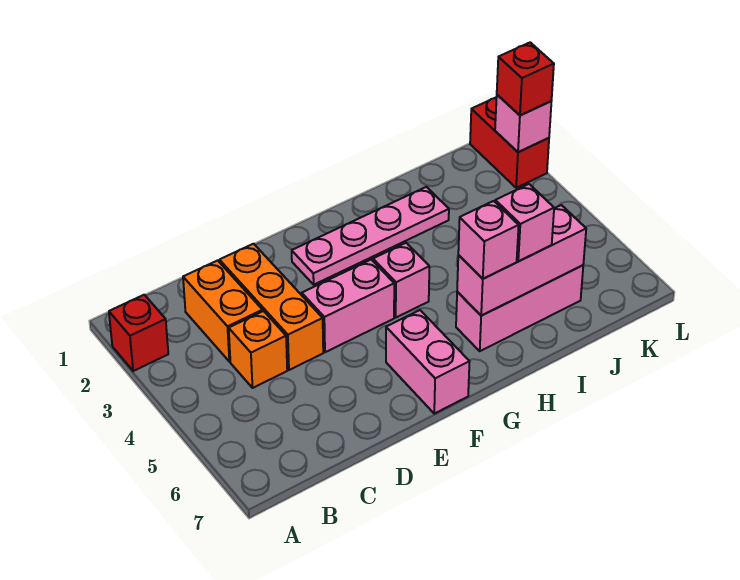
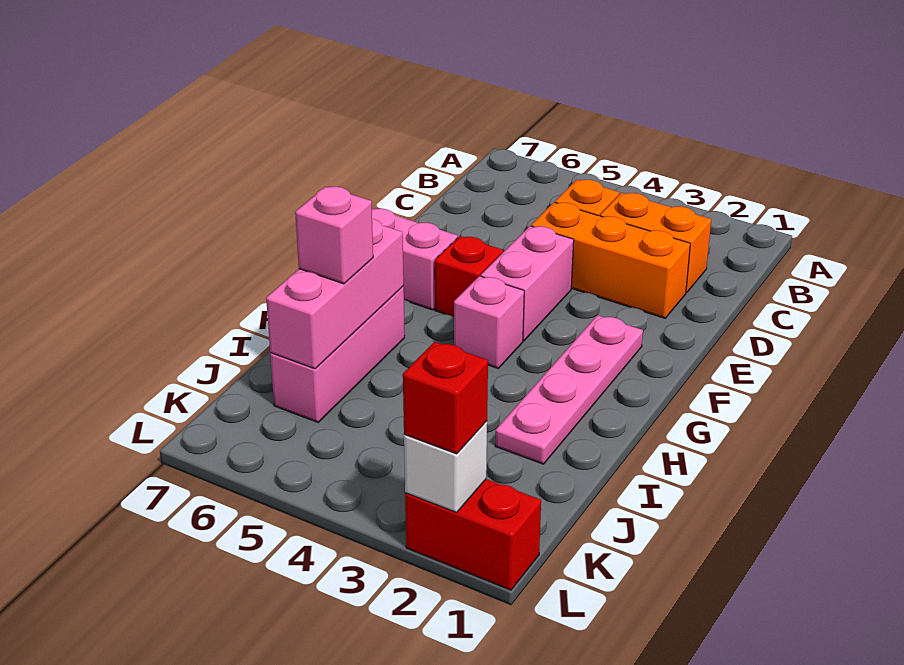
red 1x1 brick [109,295,168,371] -> red 1x1 brick moved to [435,236,503,317]
pink 1x1 brick [458,201,519,279] -> none
pink 1x1 brick [495,95,551,152] -> white 1x1 brick [404,421,487,512]

